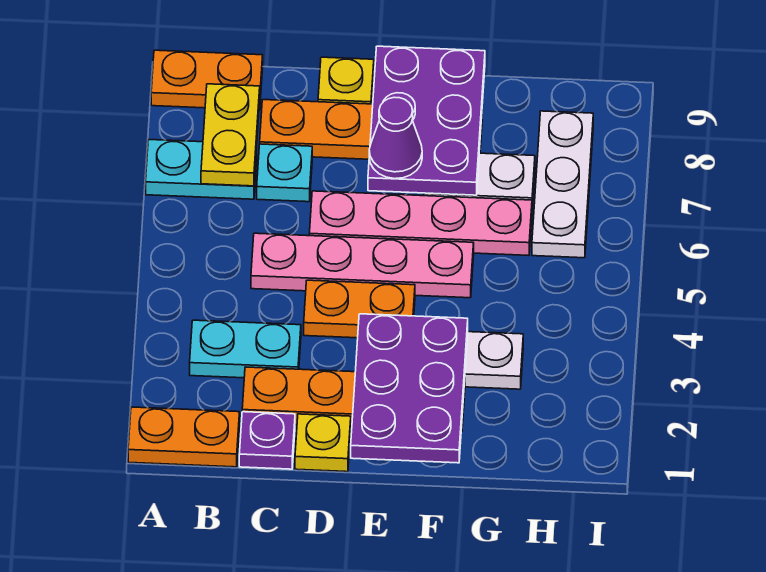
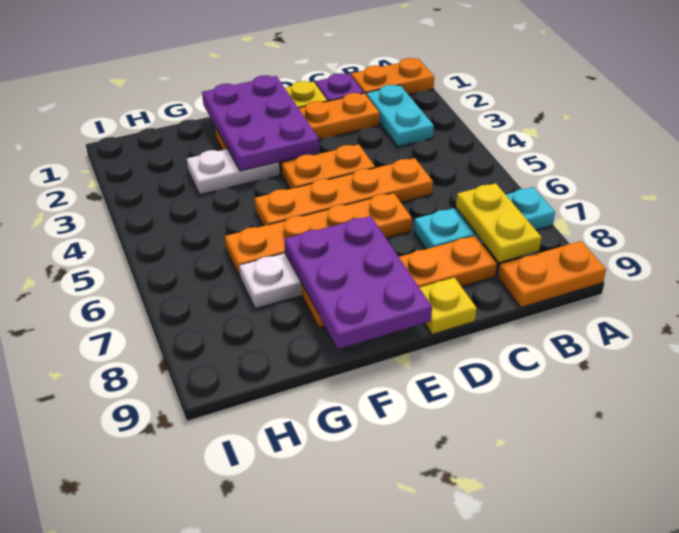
cyan 1x2 plate [190,320,301,378] -> cyan 1x2 plate turned to [366,85,434,147]
pink 1x4 plate [251,233,474,298] -> orange 1x4 plate [255,158,433,226]
pink 1x4 plate [309,191,532,255] -> orange 1x4 plate [225,193,412,277]
purple 1x1 cone [369,97,422,179] -> none
white 1x3 plate [532,111,593,258] -> none

